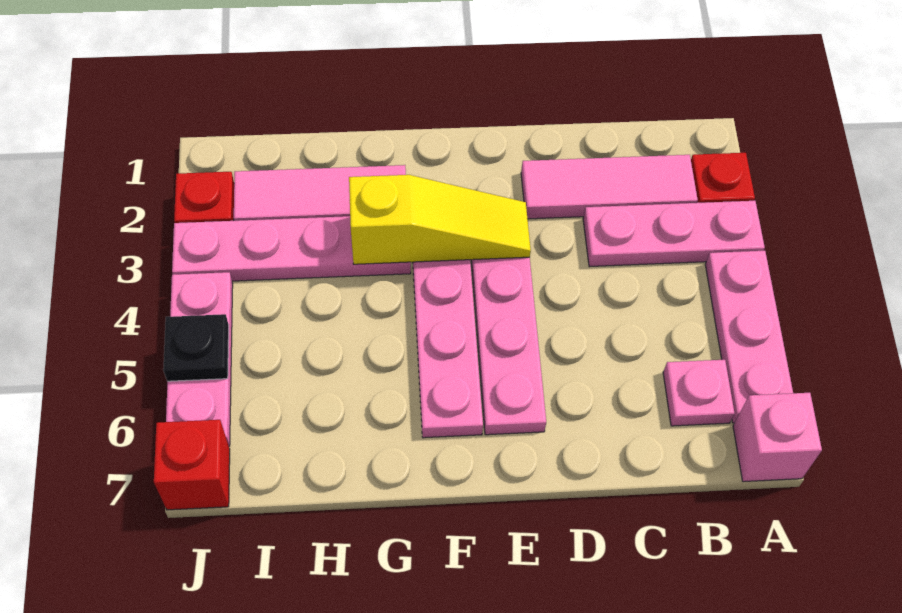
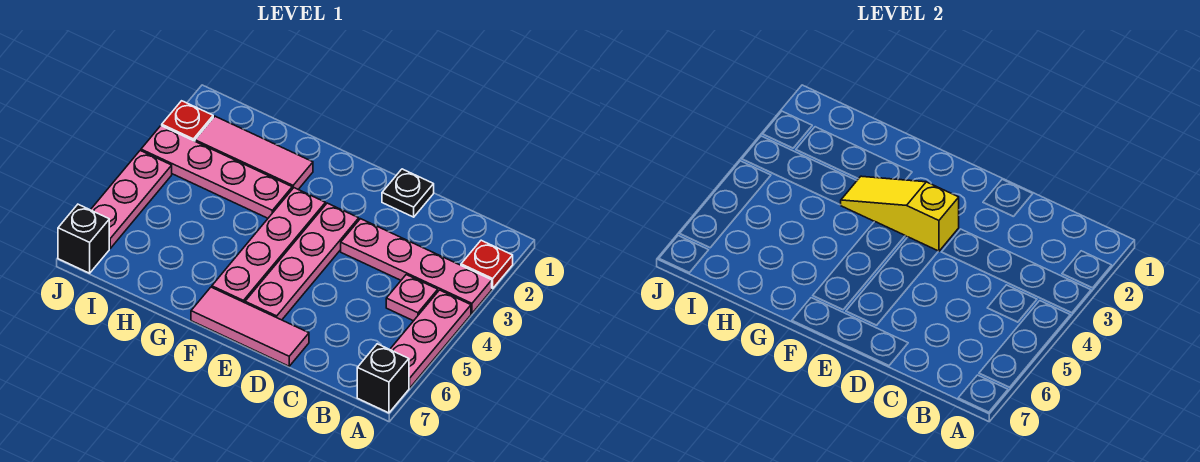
pink 1x3 plate [583,201,765,267] -> pink 1x4 plate [341,219,492,313]
pink 1x1 brick [733,393,822,482] -> black 1x1 brick [357,344,409,413]
pink 1x3 tile [521,155,698,219] -> pink 1x3 tile moved to [191,287,309,366]
pink 1x1 plate [663,360,735,426] -> pink 1x1 plate moved to [386,275,438,321]
yellow 1x3 slope [349,175,531,264] -> yellow 1x3 slope turned to [841,176,959,251]
black 1x1 plate [163,314,229,381] -> black 1x1 plate moved to [382,169,434,217]
red 1x1 brick [154,420,230,510] -> black 1x1 brick [58,204,109,273]

